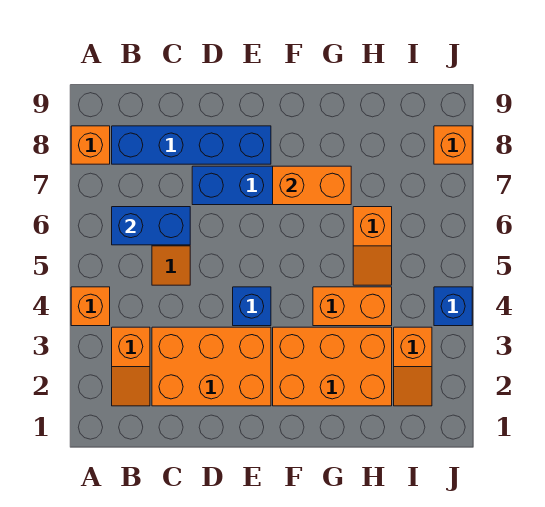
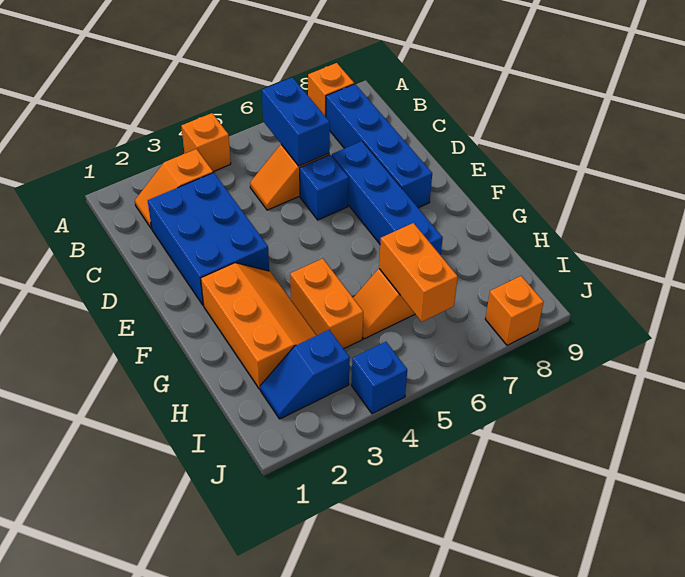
orange 2x3 brick [152,327,271,406] -> blue 2x3 brick [148,173,269,305]
blue 1x1 brick [233,287,271,326] -> blue 1x1 brick moved to [300,155,349,220]
orange 2x3 brick [273,327,392,406] -> orange 2x3 slope [201,263,316,389]
orange 1x2 brick [273,166,351,205] -> orange 1x2 brick moved to [379,223,458,322]
orange 1x2 slope [394,327,432,406] -> blue 1x2 slope [260,330,350,419]

